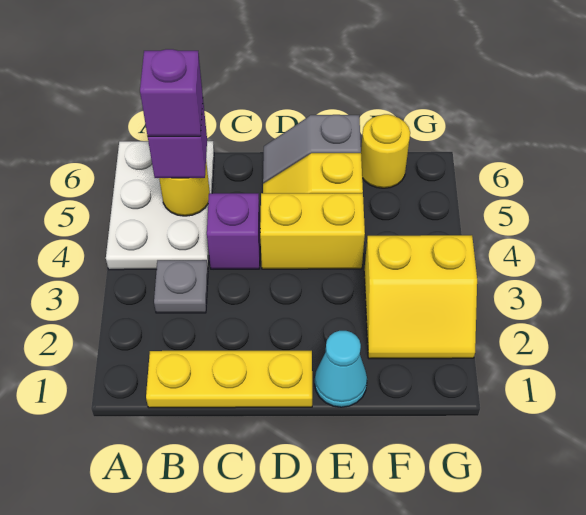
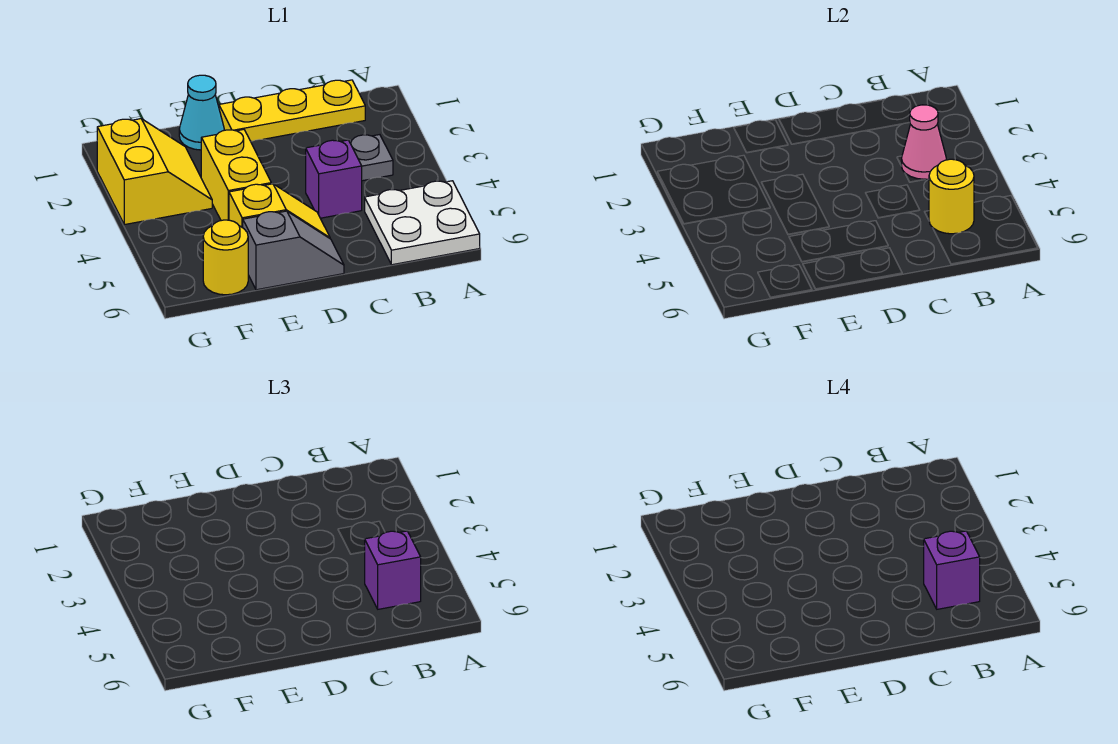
white 2x3 plate [106,141,214,270] -> white 2x2 plate [365,181,480,265]
none -> pink 1x1 cone [902,105,946,179]
yellow 1x2 brick [260,193,365,269] -> yellow 1x2 brick turned to [201,130,271,221]
yellow 2x2 slope [364,235,477,359] -> yellow 2x2 slope turned to [97,119,212,225]

